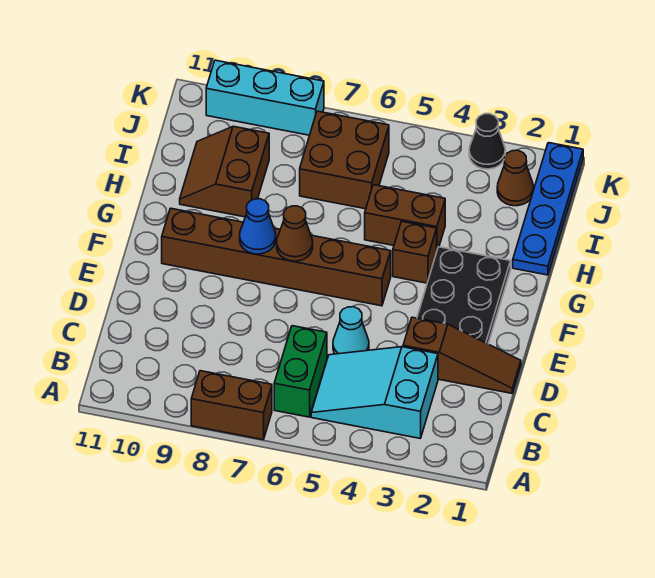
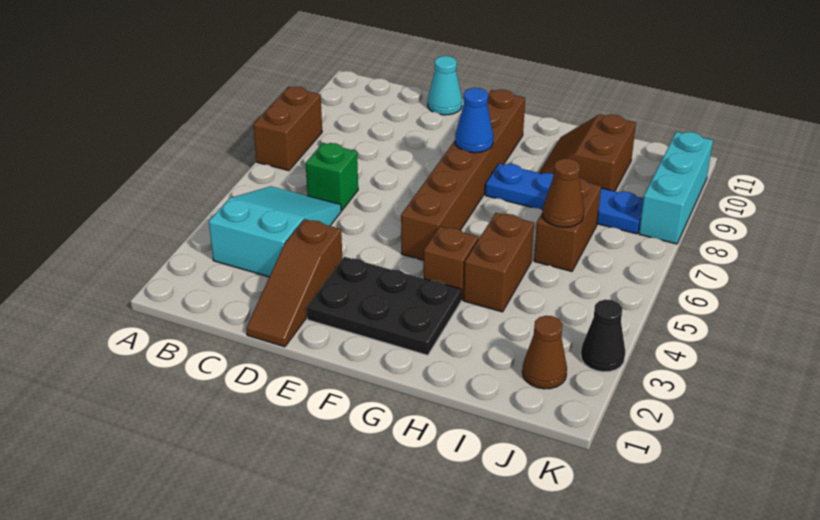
green 1x2 brick [274,326,327,417] -> green 1x1 brick [306,143,358,211]
cyan 1x1 cone [333,307,369,354] -> cyan 1x1 cone moved to [428,56,462,115]
brown 1x1 cone [277,206,313,261] -> brown 1x1 cone moved to [543,158,584,227]
blue 1x4 plate [513,143,583,275] -> blue 1x4 plate moved to [485,163,644,234]
brown 2x2 slope [180,126,269,217] -> brown 2x2 slope turned to [539,114,636,191]
brown 2x2 brick [300,111,389,209] -> brown 1x2 brick [534,178,601,271]

